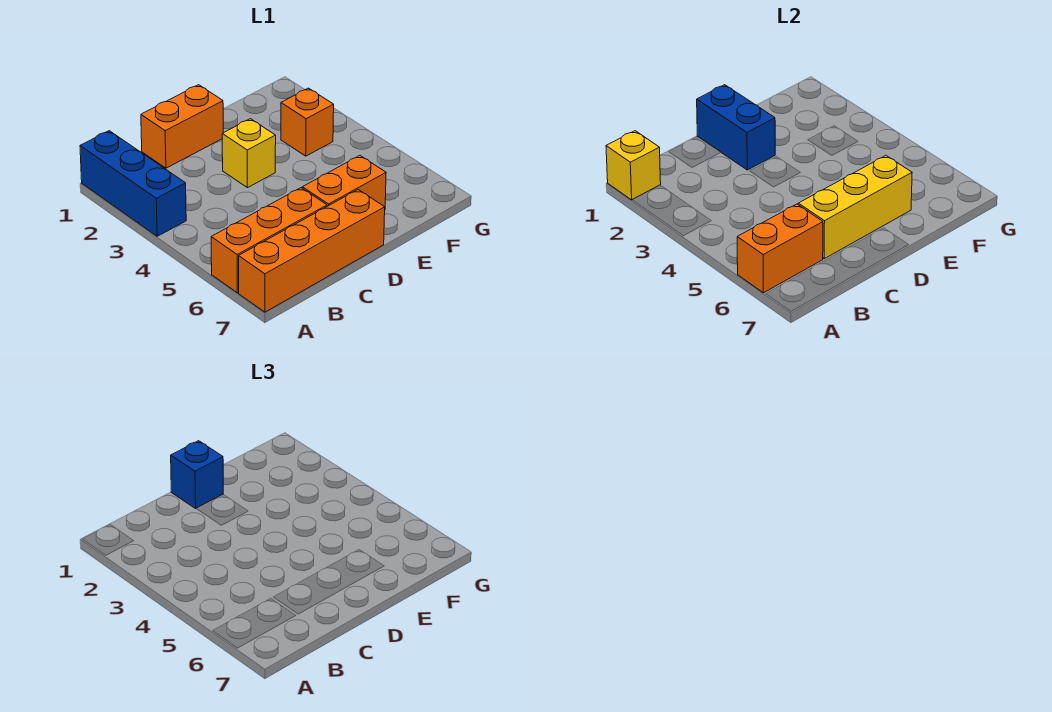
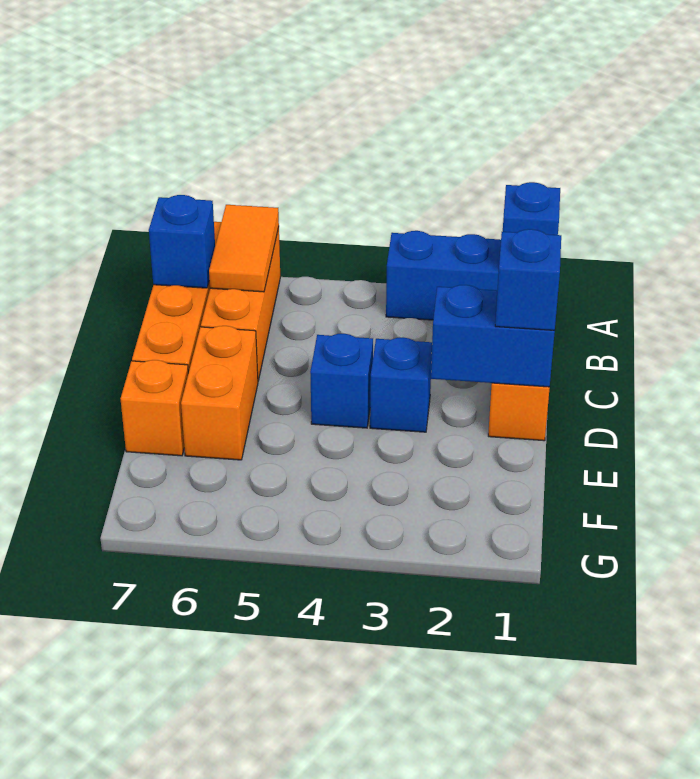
yellow 1x1 brick [606,131,661,200] -> blue 1x1 brick [503,182,560,235]
orange 1x2 brick [737,204,823,293] -> orange 1x2 tile [209,205,279,292]
none -> blue 1x1 brick [149,195,215,288]
yellow 1x3 brick [798,156,912,259] -> none
yellow 1x1 brick [222,119,276,188] -> blue 1x1 brick [370,337,432,432]
none -> blue 1x1 brick [310,334,373,428]
orange 1x1 brick [281,88,334,156] -> orange 1x1 brick moved to [121,360,188,456]

